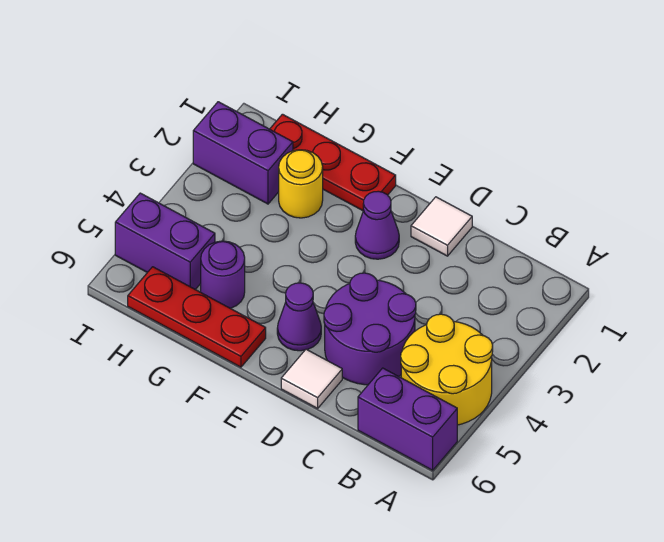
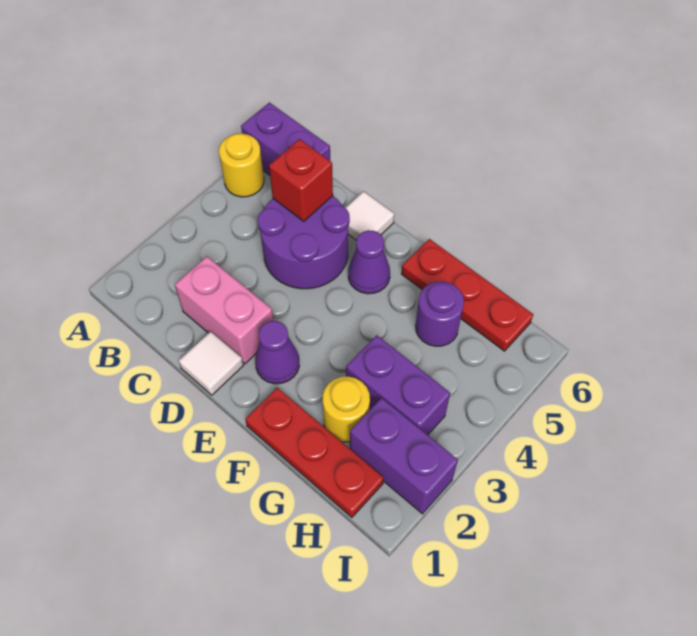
yellow 2x2 round brick [401,314,493,425] -> yellow 1x1 round brick [219,134,264,197]
none -> pink 1x2 brick [175,256,273,364]
none -> red 1x1 brick [269,139,333,221]
purple 1x2 brick [115,193,215,290] -> purple 1x2 brick moved to [346,335,450,435]

